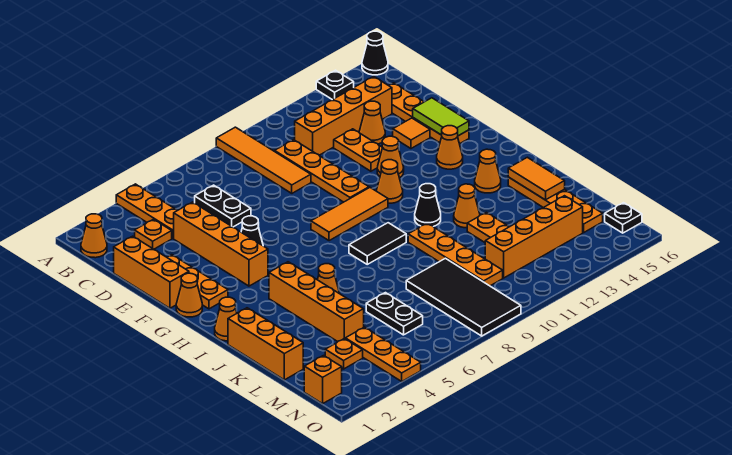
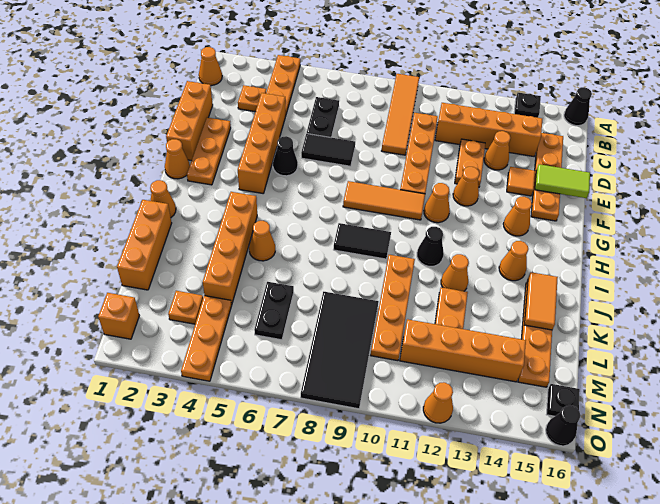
none -> black 1x2 tile [301,134,355,166]
lime 1x2 tile [413,98,469,136] -> lime 1x2 tile turned to [535,164,590,198]
none -> orange 1x1 cone [423,382,453,423]
none -> black 1x1 cone [546,405,581,446]

